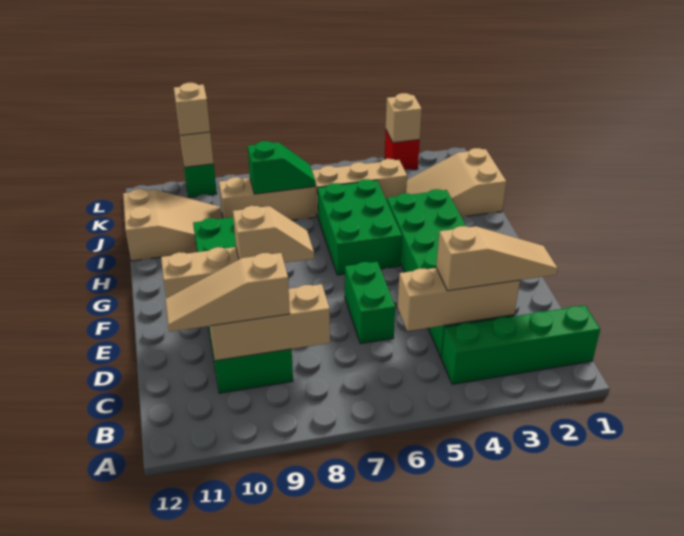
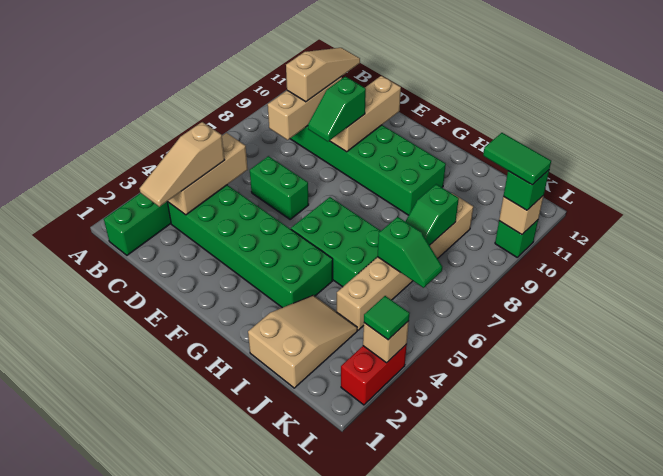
tan 1x2 slope [233,206,314,263] -> green 1x2 slope [308,77,366,142]
tan 2x3 slope [123,189,222,261] -> none
none -> green 1x2 slope [378,217,442,288]
none -> green 1x2 tile [483,133,551,185]
red 1x1 brick [385,131,420,170] -> red 1x2 brick [341,344,407,405]
none -> green 1x1 tile [364,296,410,340]
tan 1x1 brick [174,83,210,135] -> green 1x1 brick [504,170,549,210]

